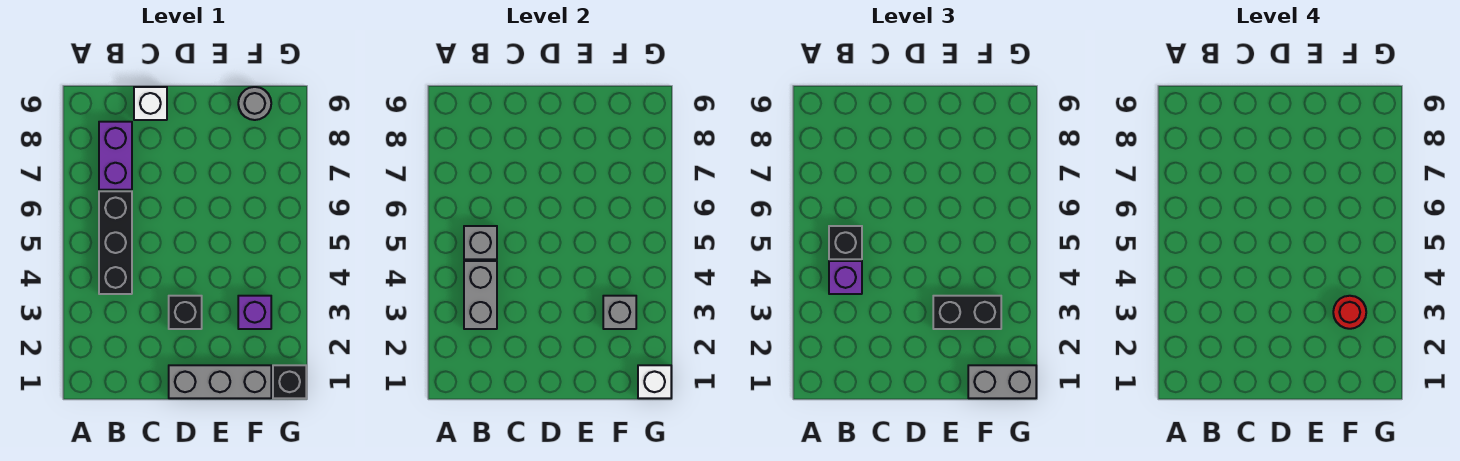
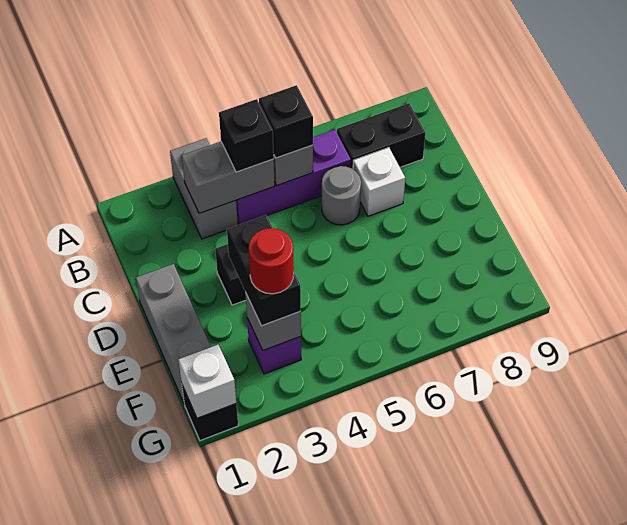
black 1x3 brick [99,191,132,294] -> purple 1x3 brick [236,130,351,225]
purple 1x1 brick [829,261,862,294] -> black 1x1 brick [219,99,274,172]
purple 1x2 brick [99,122,132,190] -> black 1x2 brick [337,103,425,169]
white 1x1 brick [134,87,167,120] -> white 1x1 brick moved to [353,148,405,216]
grey 1x2 brick [968,365,1036,398] -> grey 1x2 brick moved to [170,138,238,239]
grey 1x1 round brick [238,87,271,120] -> grey 1x1 round brick moved to [322,166,361,225]

